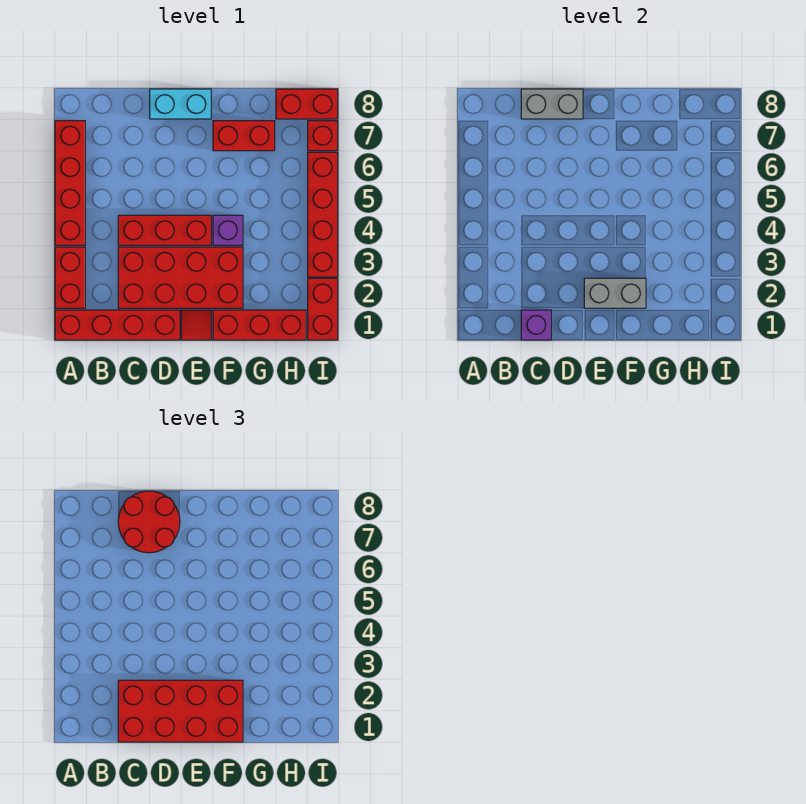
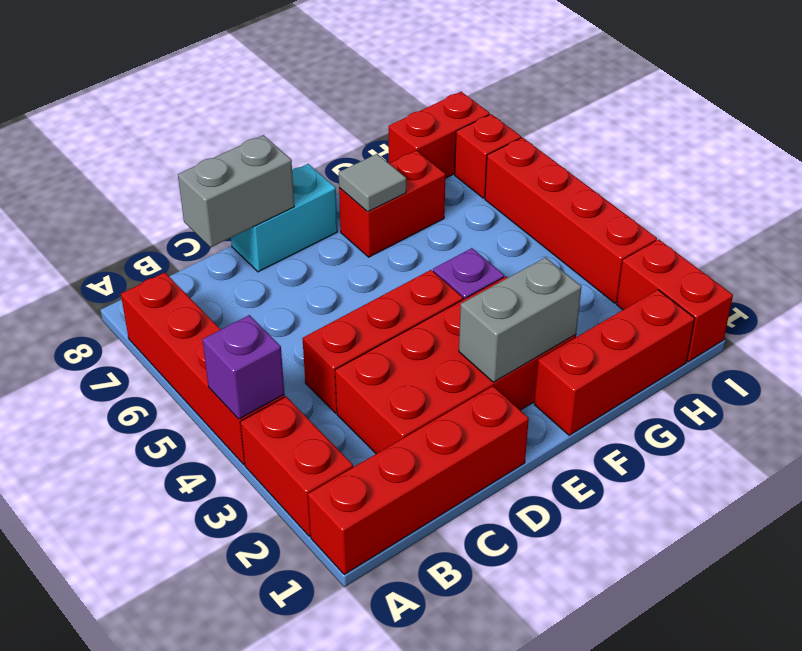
purple 1x1 brick [521,310,551,340] -> purple 1x1 brick moved to [203,315,285,419]
red 2x4 brick [118,680,243,742] -> none
red 2x2 round brick [118,491,180,553] -> none
red 1x1 tile [181,310,211,340] -> none
none -> grey 1x1 tile [339,154,406,212]

